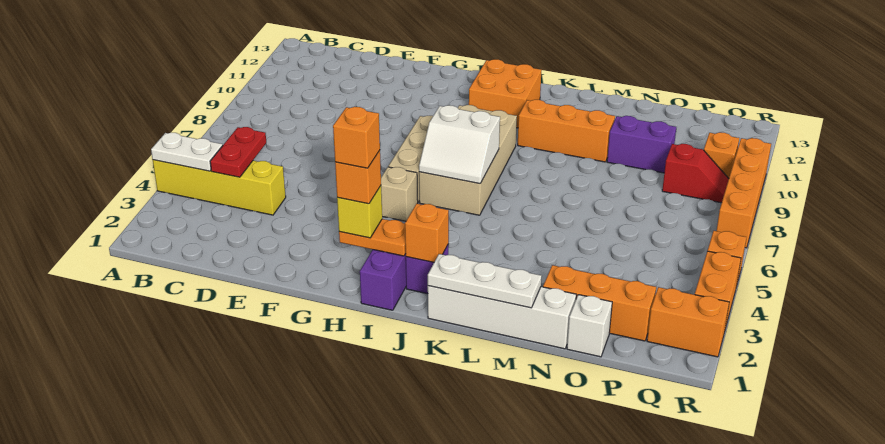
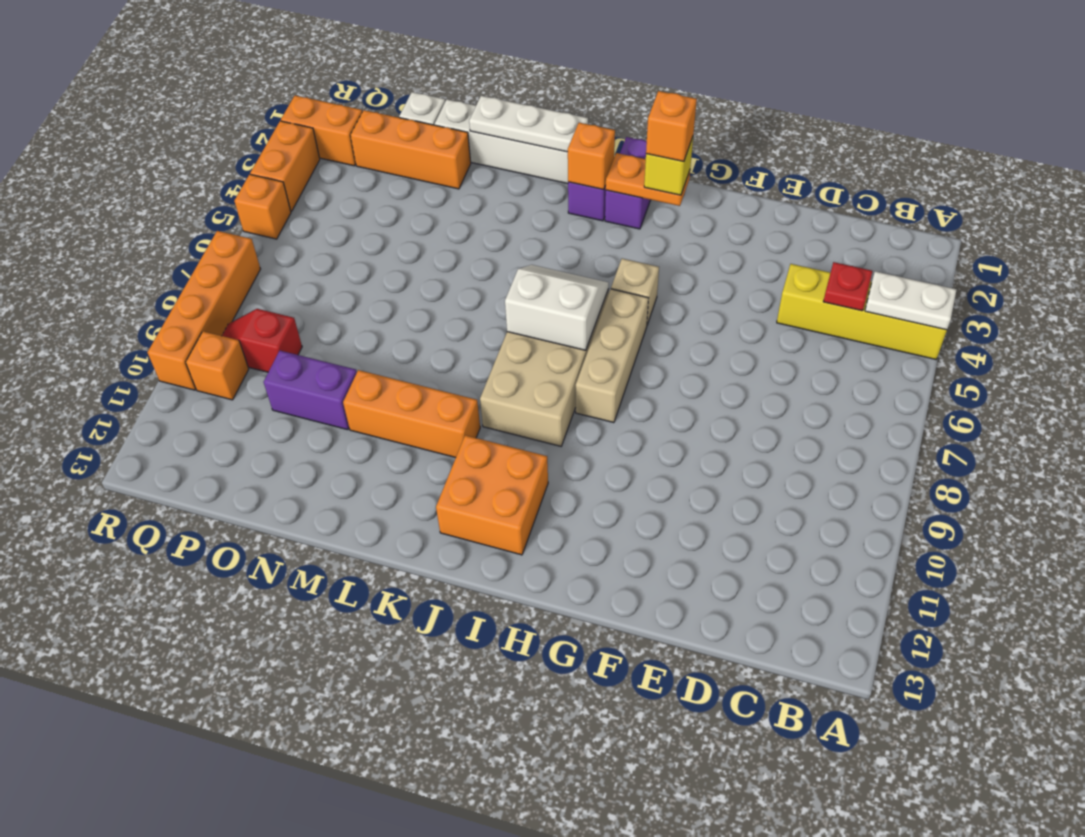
red 1x2 plate [210,127,266,177] -> red 1x1 plate [823,262,873,311]
orange 1x1 brick [333,107,380,168] -> none

